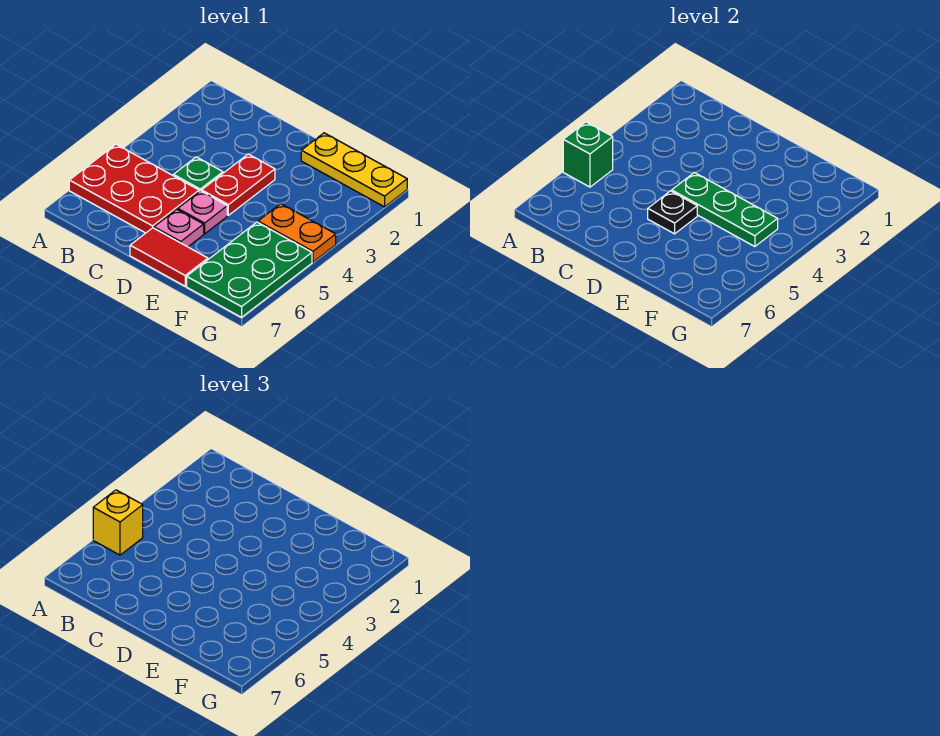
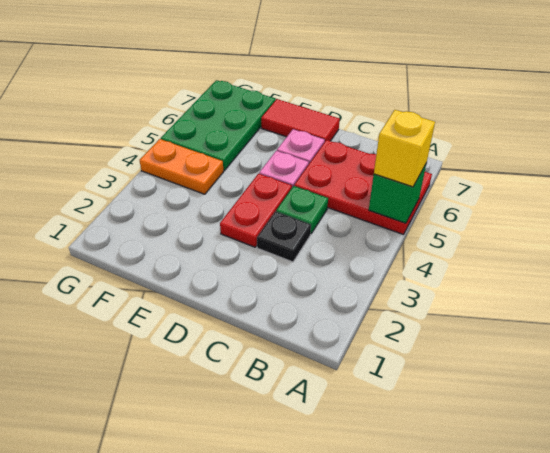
green 1x3 plate [672,173,778,247] -> none
black 1x1 plate [648,191,697,234] -> black 1x1 plate moved to [257,211,311,262]
yellow 1x3 plate [301,133,407,207] -> none

